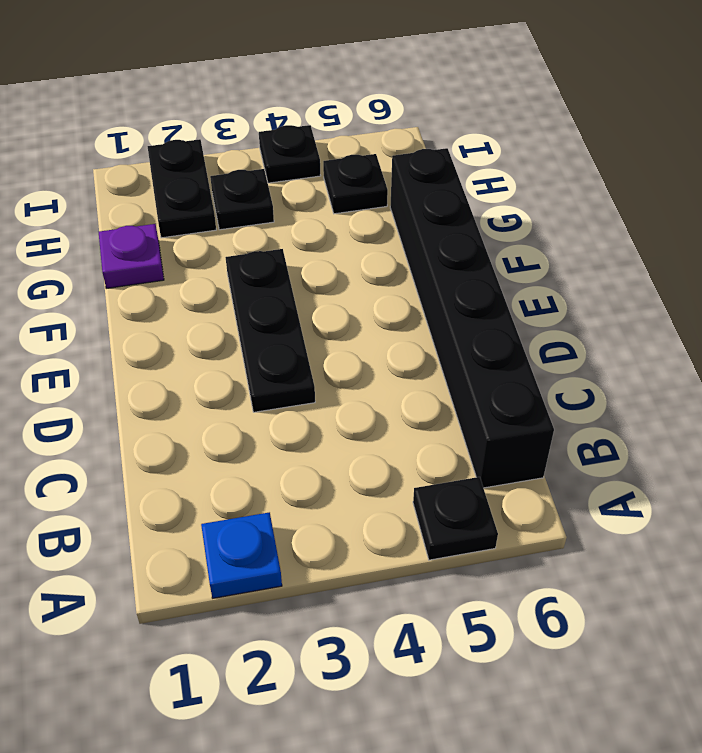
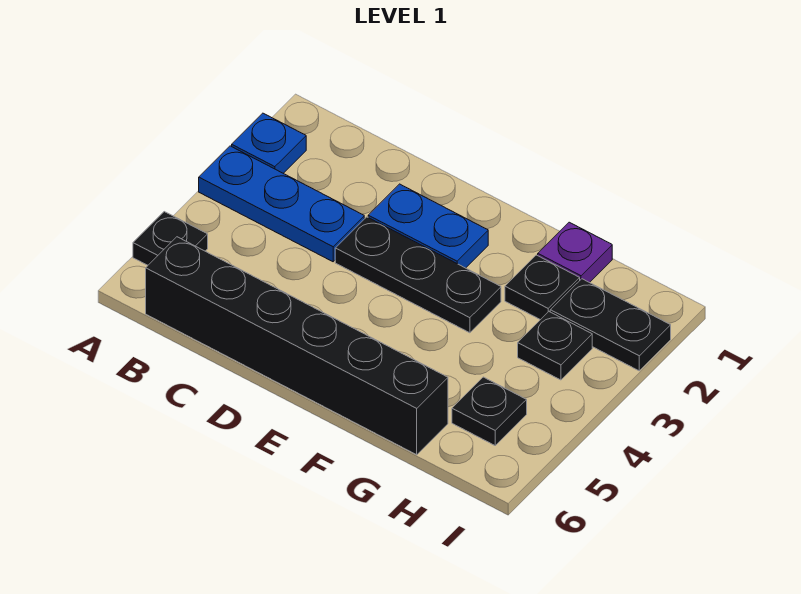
none -> blue 1x3 plate [199,146,364,262]
none -> blue 1x2 plate [368,184,488,268]
black 1x1 plate [259,125,320,183] -> black 1x1 plate moved to [505,255,580,320]

